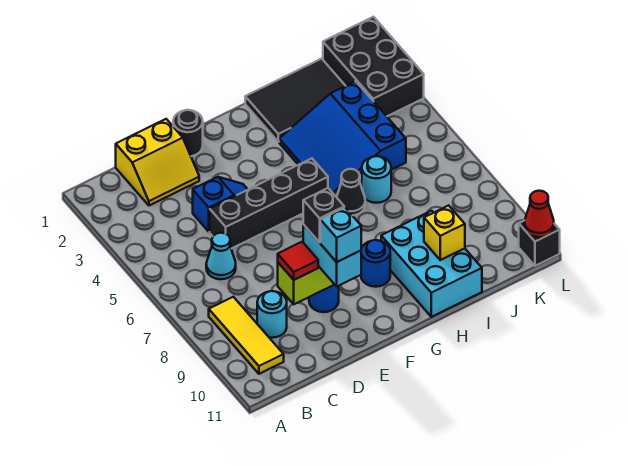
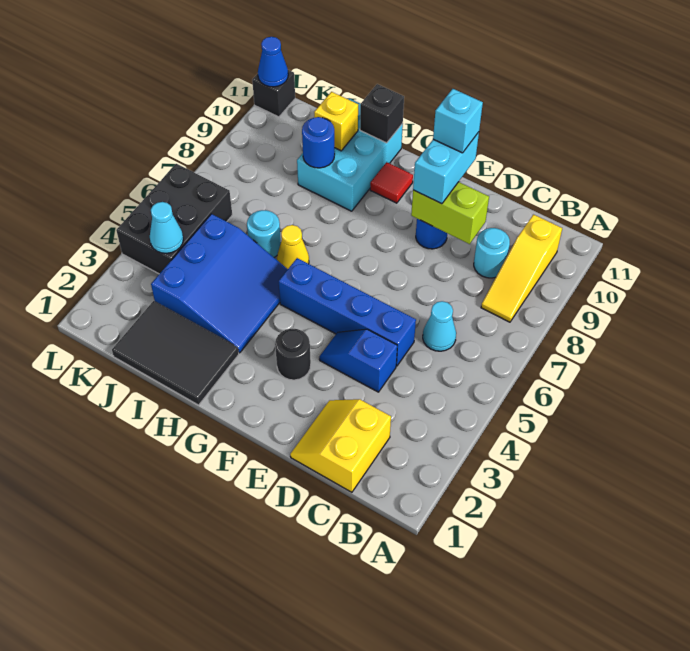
yellow 1x3 tile [209,297,284,374] -> yellow 1x3 slope [481,215,562,322]
yellow 2x2 slope [116,119,199,206] -> yellow 2x2 slope turned to [290,399,391,492]
black 1x4 brick [210,158,328,249] -> blue 1x4 brick [279,258,416,366]
red 1x1 tile [278,242,318,280] -> red 1x1 tile moved to [370,162,413,203]
black 1x1 round brick [173,110,203,156] -> black 1x1 round brick moved to [275,329,311,380]
black 1x1 brick [303,188,344,243] -> black 1x1 brick moved to [360,84,404,143]
blue 1x1 round brick [361,240,390,287] -> blue 1x1 round brick moved to [302,117,335,168]
black 1x1 cone [337,169,365,215] -> yellow 1x1 cone [277,225,309,269]
black 2x3 brick [323,17,424,116] -> black 2x3 brick moved to [116,164,232,274]
none -> cyan 1x1 cone [150,202,183,253]
red 1x1 cone [524,191,554,237] -> blue 1x1 cone [258,37,288,87]

